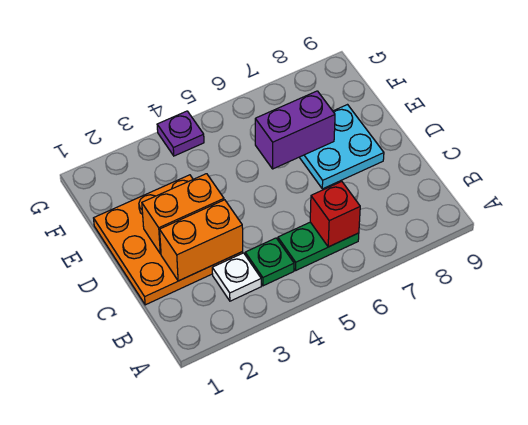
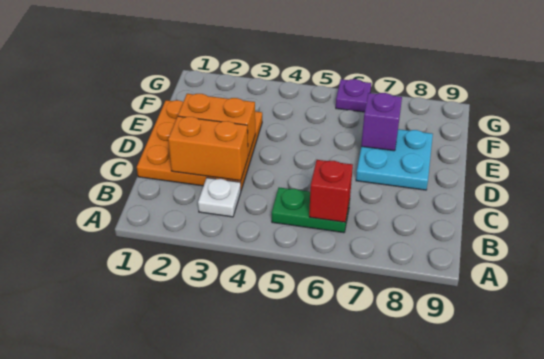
green 1x1 plate [245,238,294,286] -> none
purple 1x2 brick [255,91,335,169] -> purple 1x1 brick [361,93,402,151]
purple 1x1 plate [157,111,204,156] -> purple 1x1 plate moved to [336,79,371,112]

